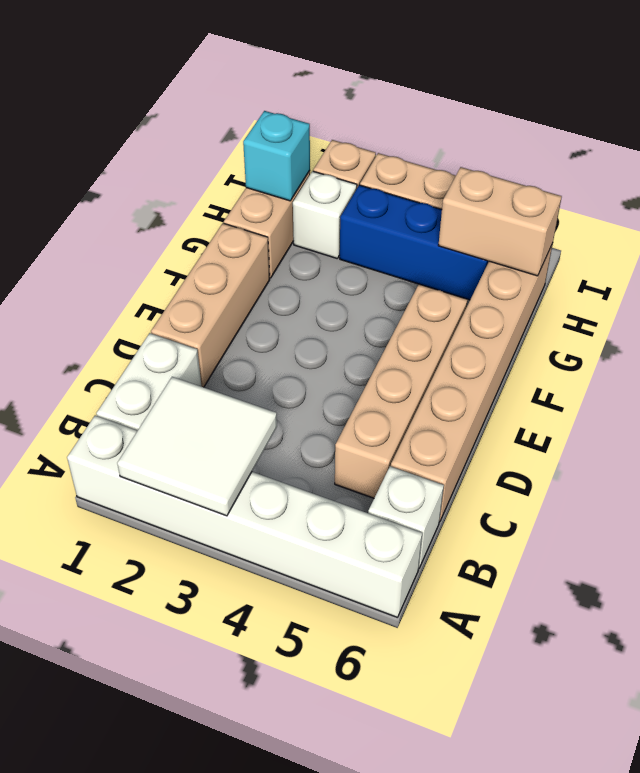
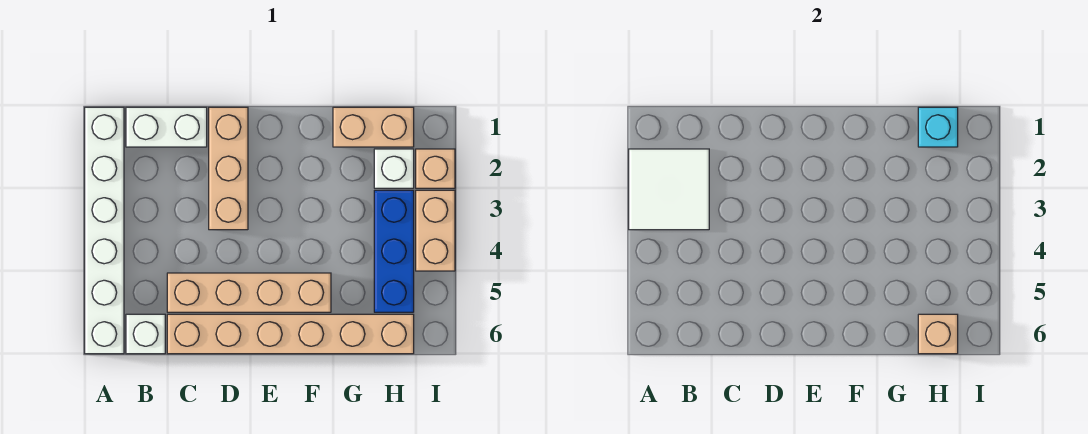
tan 1x3 brick [151,223,270,387] -> tan 1x3 brick turned to [209,107,248,230]
tan 1x2 brick [438,167,562,276] -> tan 1x1 brick [918,314,958,354]

